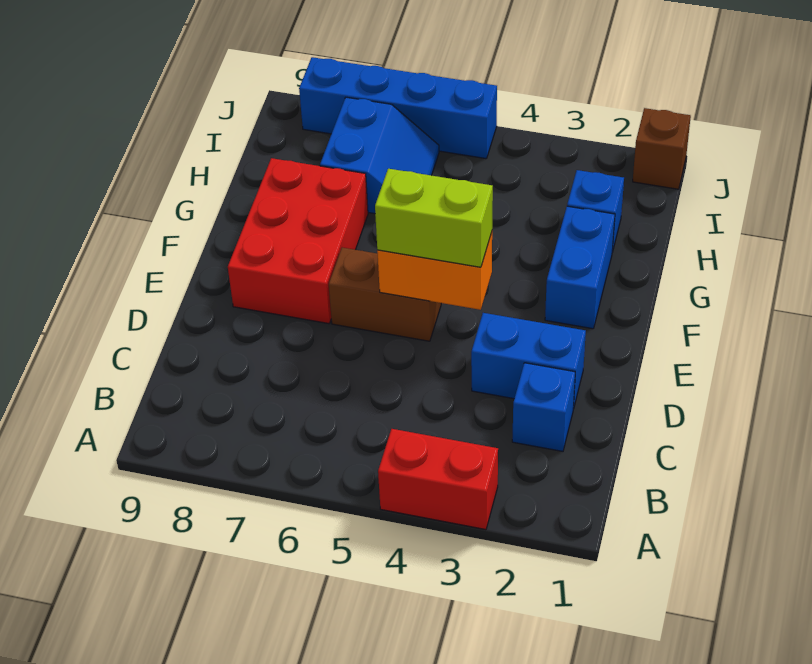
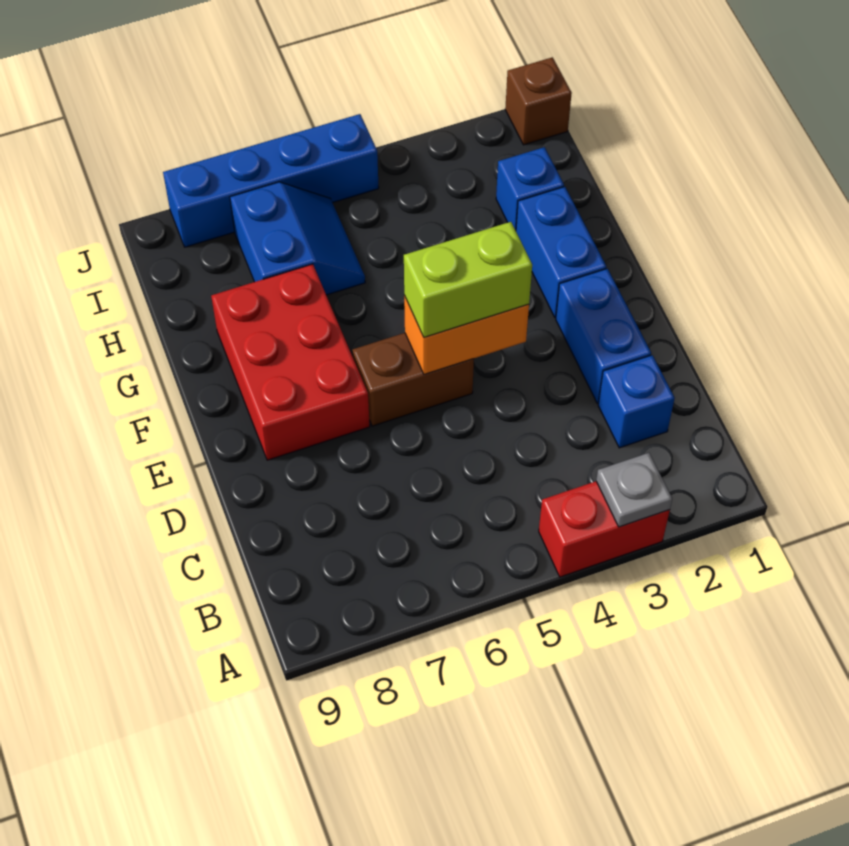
none -> grey 1x1 plate [596,453,672,527]
blue 1x2 brick [471,313,586,409] -> blue 1x2 brick turned to [556,269,651,403]

